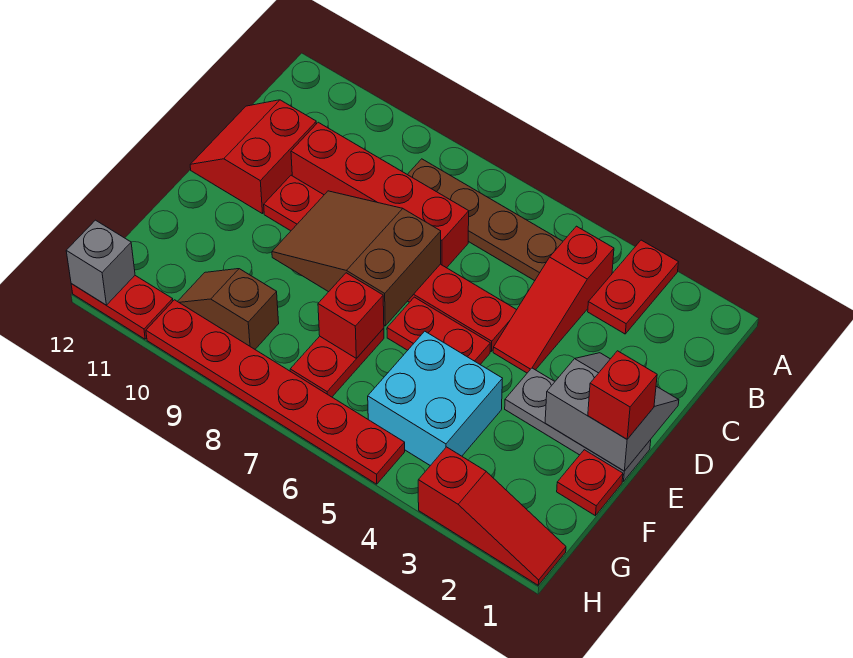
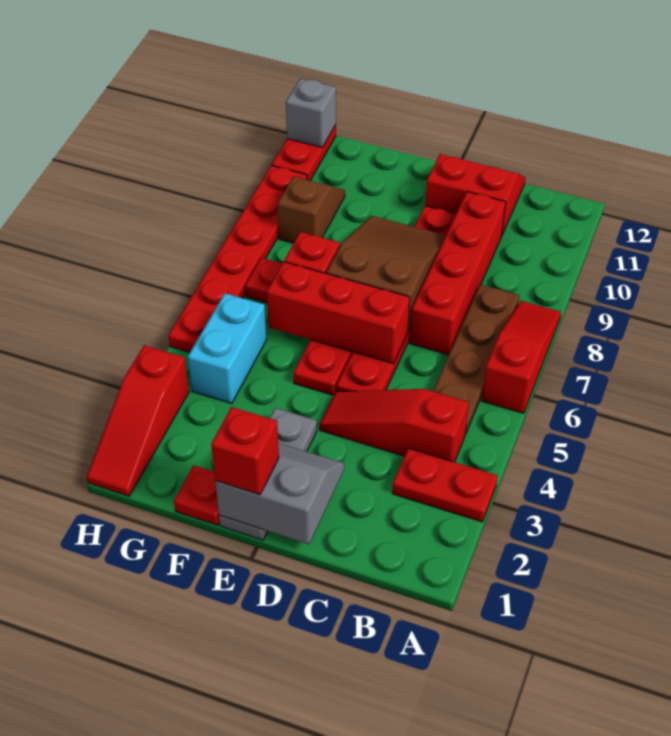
none -> red 1x3 slope [482,301,561,413]
grey 2x2 slope [545,353,679,471] -> grey 2x2 slope turned to [215,443,344,544]
none -> red 1x3 brick [267,262,410,363]
cyan 2x2 brick [368,331,502,466] -> cyan 1x2 brick [188,293,266,403]

